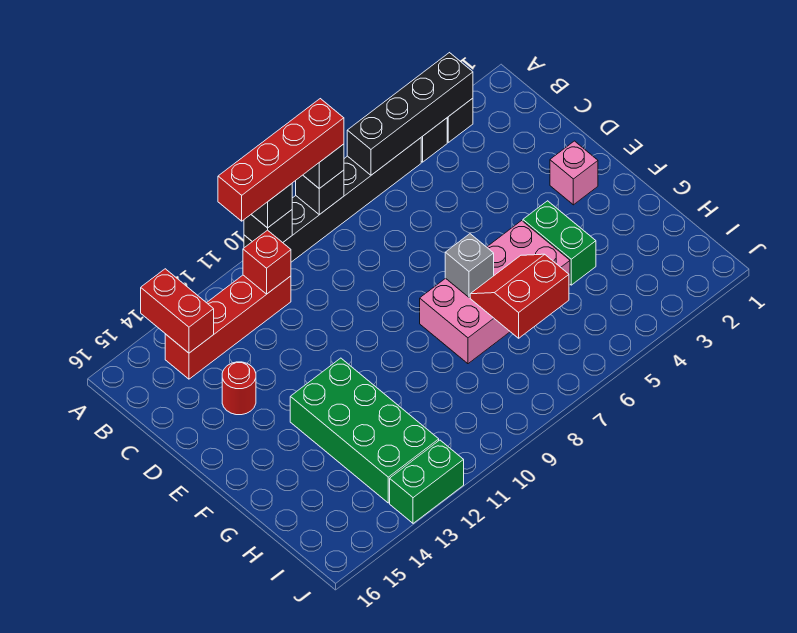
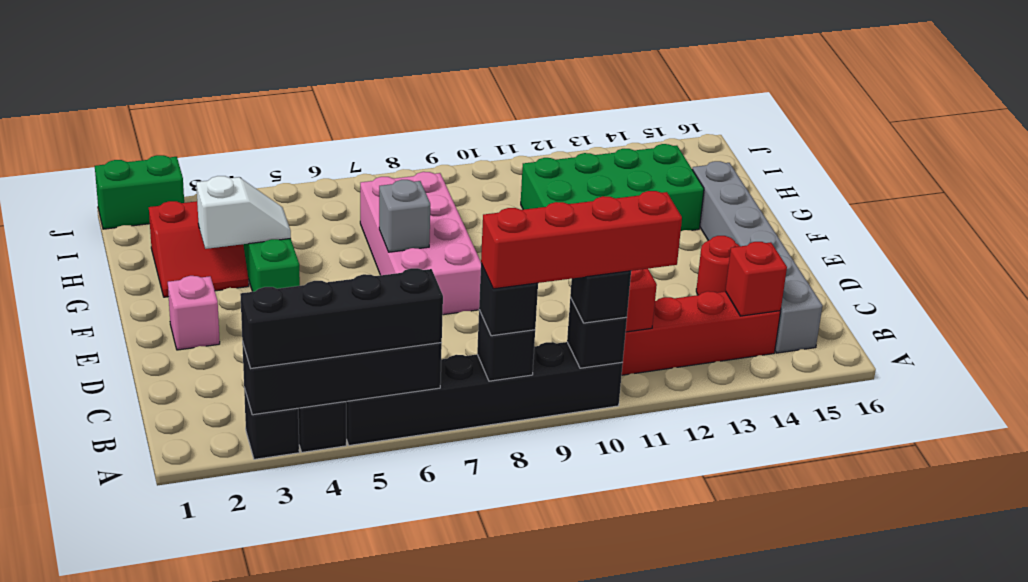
none -> black 1x4 brick [240,268,443,369]
red 1x2 brick [141,269,214,353] -> red 1x1 brick [725,242,787,316]
none -> grey 1x6 brick [692,161,823,353]
pink 2x4 brick [420,221,570,364] -> pink 2x4 brick turned to [360,172,481,315]
green 2x4 brick [290,358,439,503] -> green 2x4 brick turned to [521,144,704,231]
none -> white 1x2 slope [196,176,291,249]
red 2x2 slope [470,254,569,338] -> red 2x2 slope moved to [149,201,249,297]
green 1x2 brick [390,440,464,523] -> green 1x2 brick moved to [95,155,184,229]

